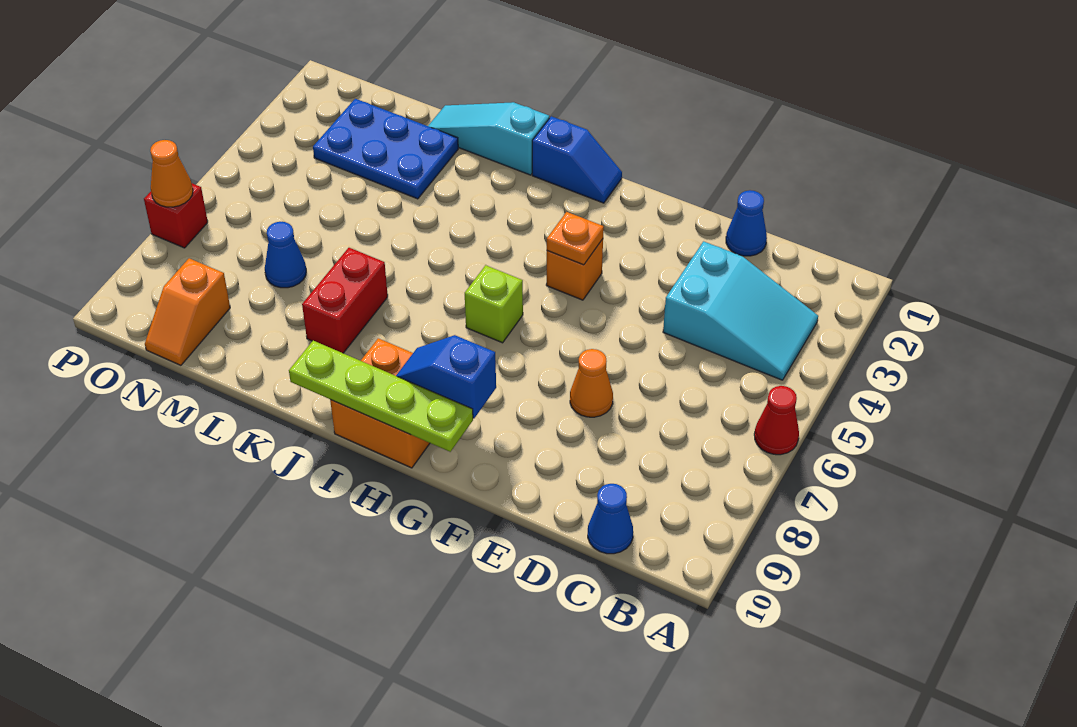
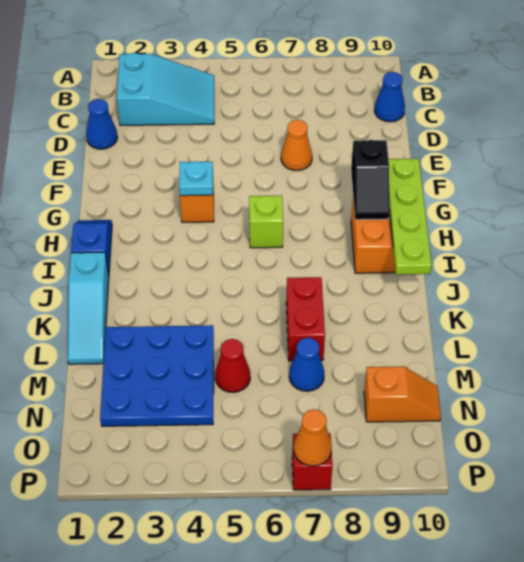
red 1x1 cone [754,386,799,455] -> red 1x1 cone moved to [215,339,250,392]
cyan 2x3 slope [663,241,818,380] -> cyan 2x3 slope turned to [117,53,214,125]
orange 1x1 plate [547,212,604,265] -> cyan 1x1 plate [179,161,213,196]
blue 1x2 slope [396,335,496,418] -> black 1x2 slope [351,140,389,220]
red 1x2 brick [302,248,388,353] -> red 1x2 brick turned to [286,277,325,361]
blue 2x3 plate [313,99,458,199] -> blue 3x3 plate [100,325,214,426]

